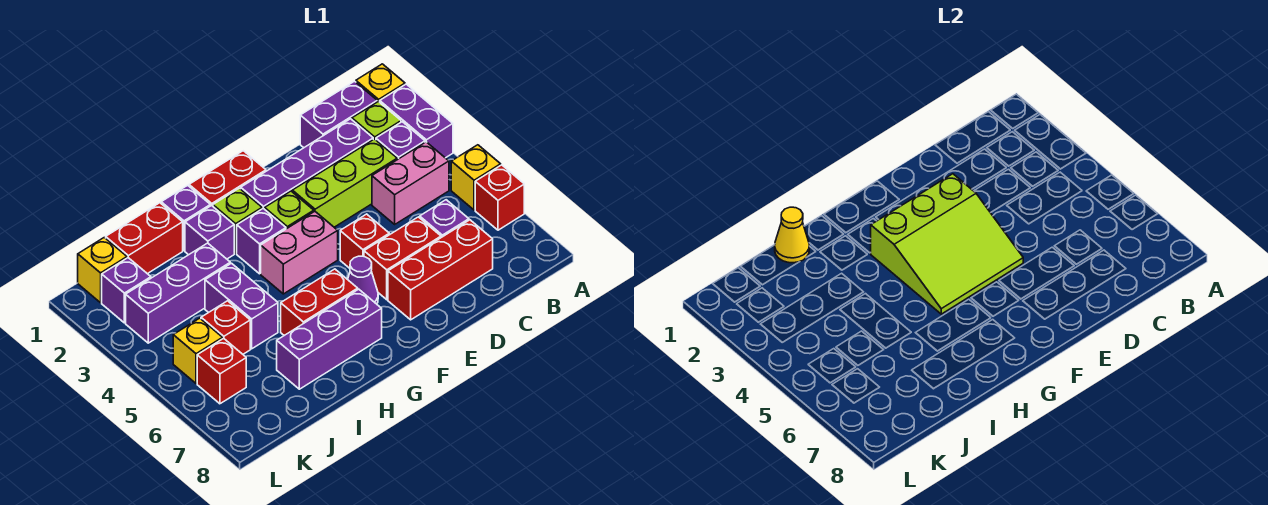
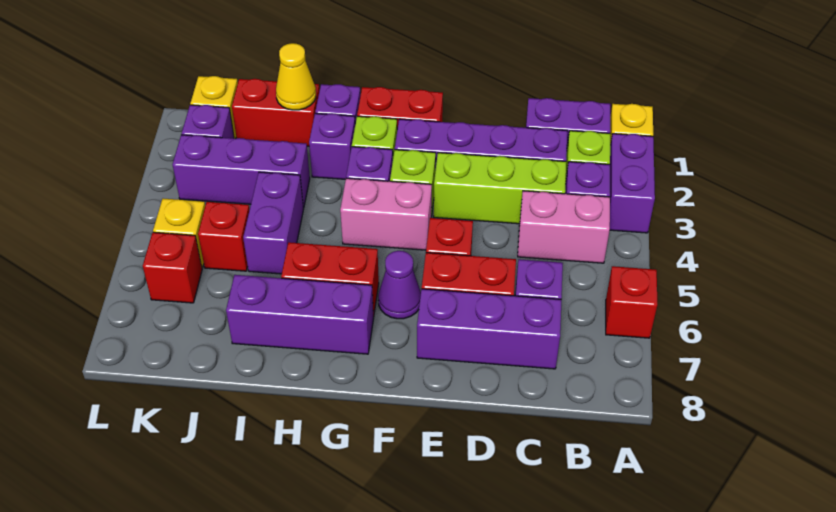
yellow 1x1 brick [451,145,501,210] -> none
red 1x3 brick [388,220,493,320] -> purple 1x3 brick [417,289,562,369]
lime 3x3 slope [870,174,1023,314] -> none

